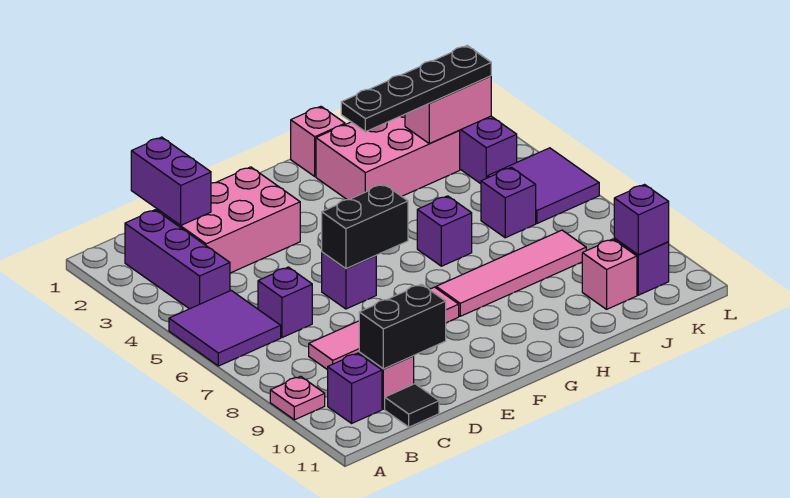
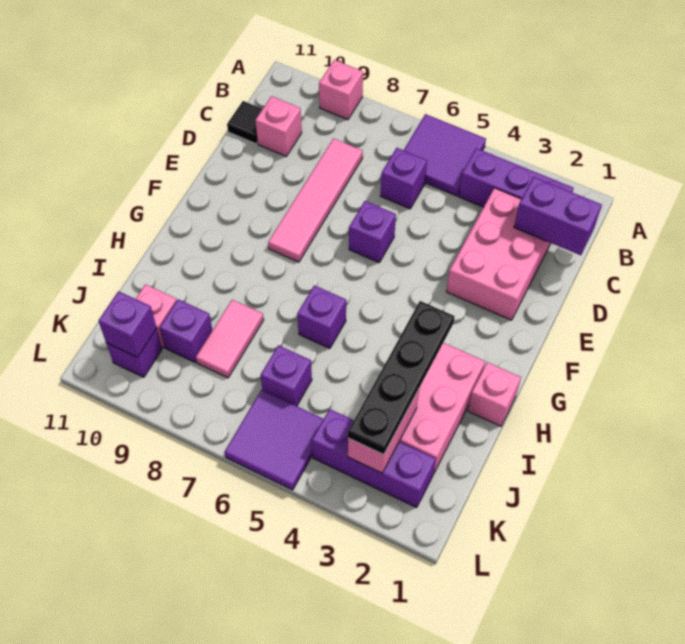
pink 1x1 plate [270,376,325,420] -> pink 1x1 brick [319,60,363,120]
purple 1x1 brick [328,353,382,423] -> purple 1x1 brick moved to [159,299,212,363]
black 1x2 brick [359,284,446,369] -> none
black 1x2 brick [322,184,408,269] -> none
pink 1x4 tile [436,230,586,316] -> pink 1x2 tile [196,300,264,378]

